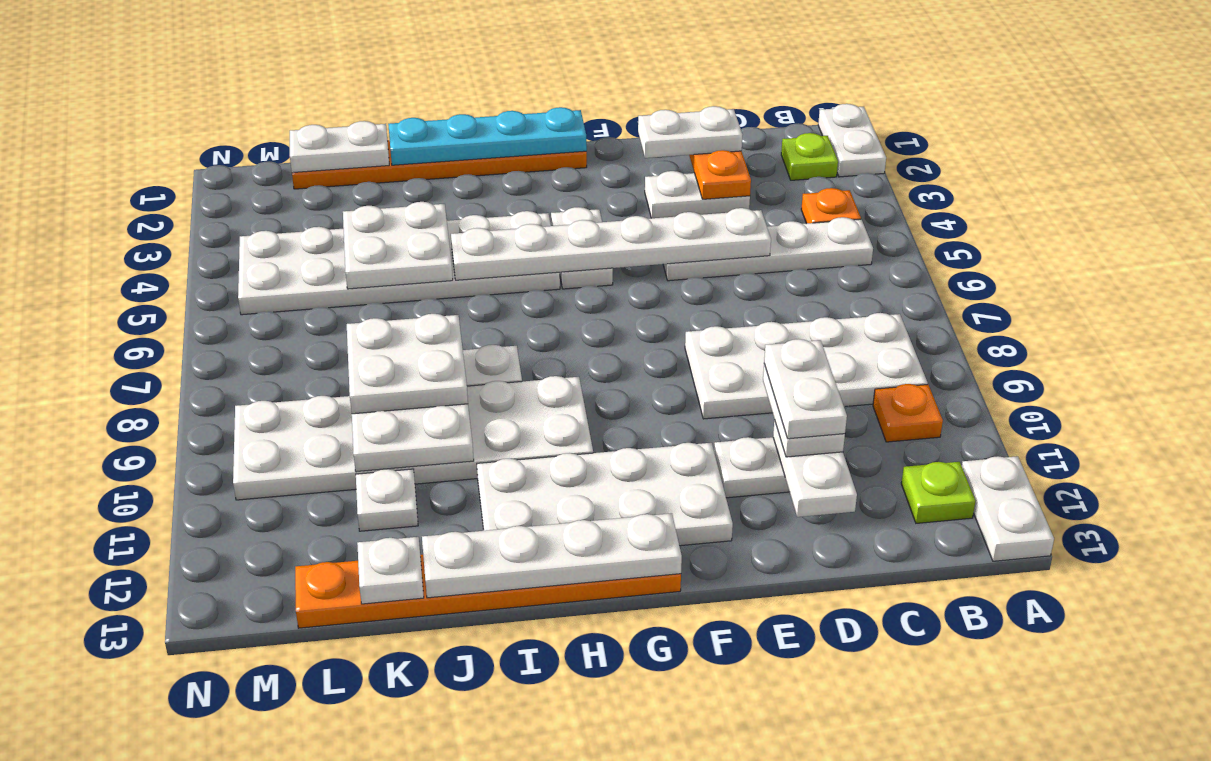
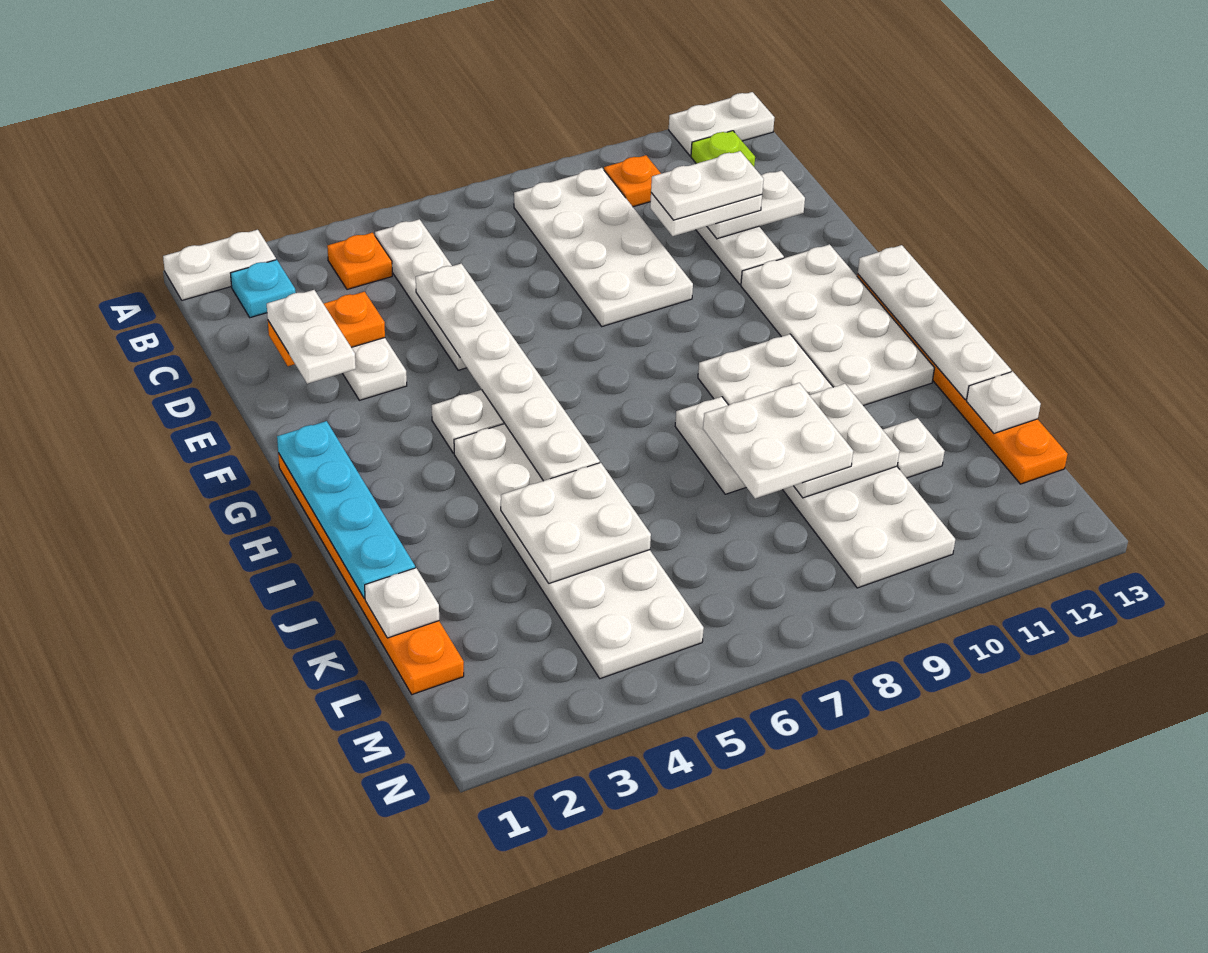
lime 1x1 plate [781,133,838,180] -> cyan 1x1 plate [230,260,296,318]
white 1x2 plate [290,121,389,173] -> white 1x1 plate [365,568,439,638]

